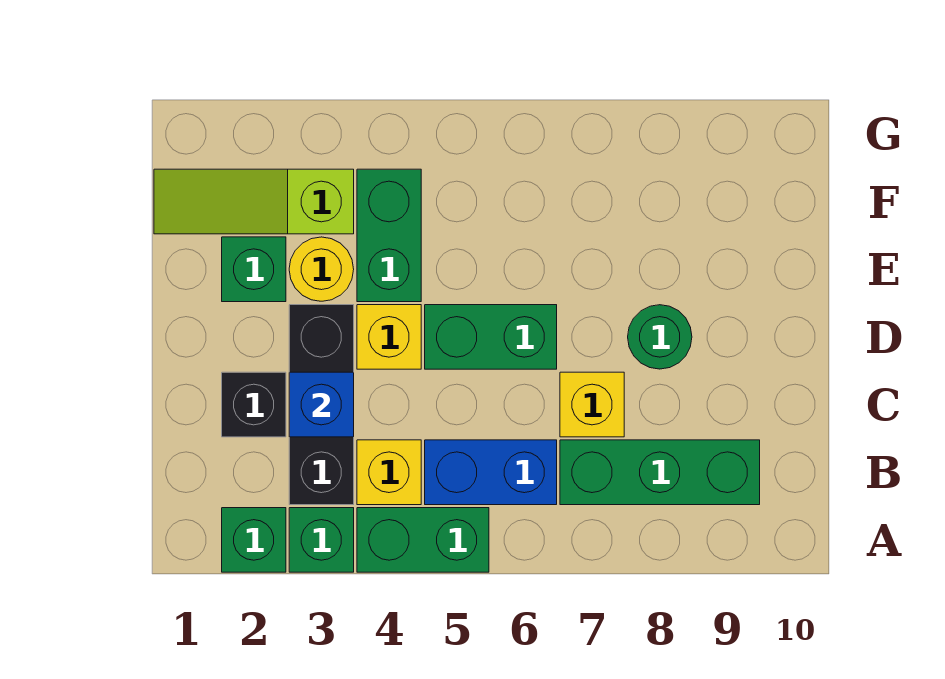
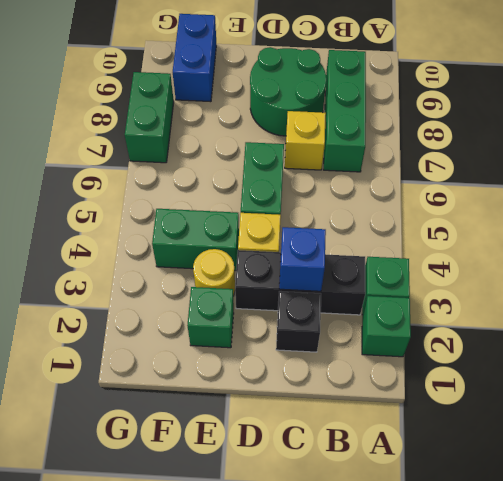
green 1x2 brick [357,508,489,572] -> green 1x2 brick moved to [125,72,174,163]
yellow 1x1 brick [357,440,421,505] -> none
blue 1x2 brick [425,440,557,505] -> blue 1x2 brick moved to [173,14,216,102]
green 1x1 round brick [628,305,692,369] -> green 2x2 round brick [250,47,326,136]
lime 1x3 slope [154,169,354,234] -> none

